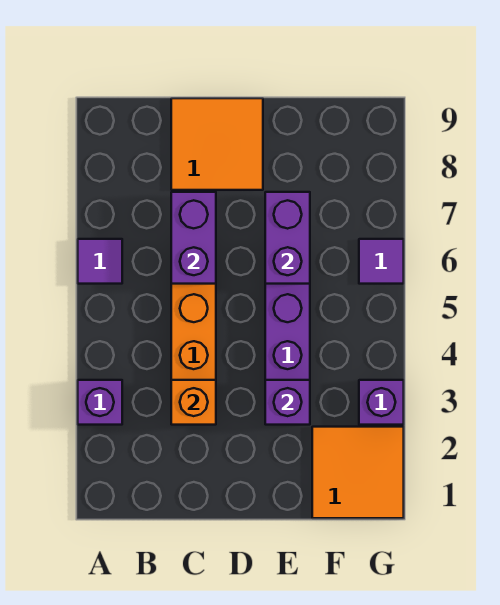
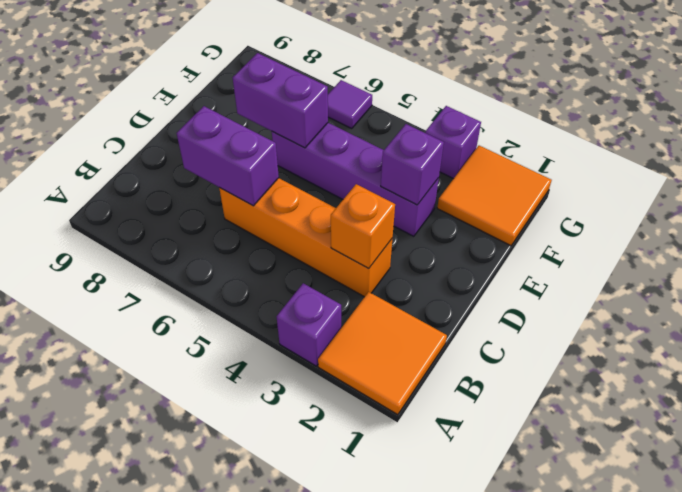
purple 1x1 tile [78,239,122,284] -> none
orange 2x2 tile [171,98,263,190] -> orange 2x2 tile moved to [318,292,447,415]

